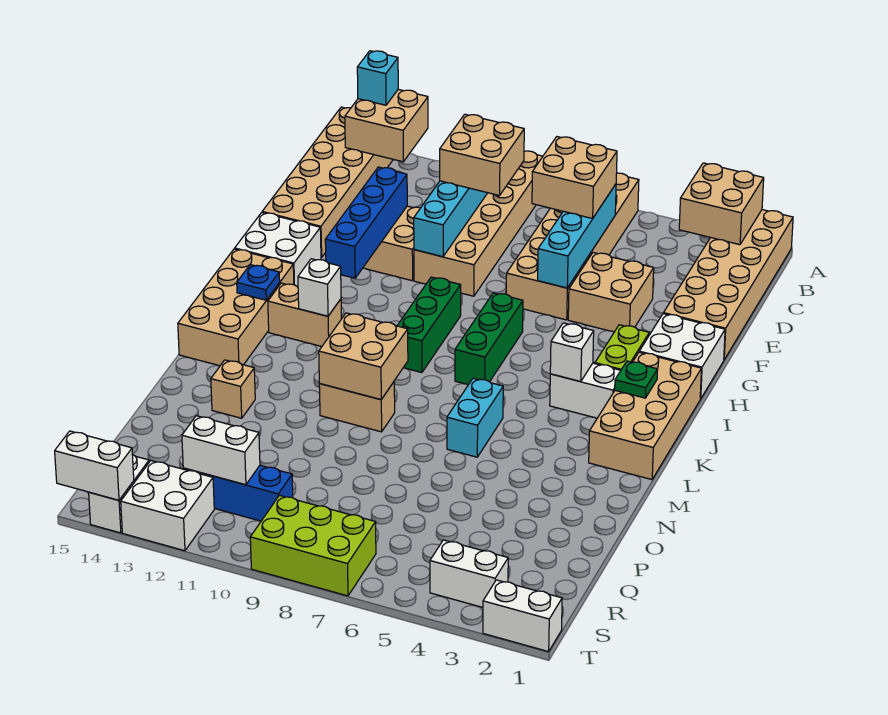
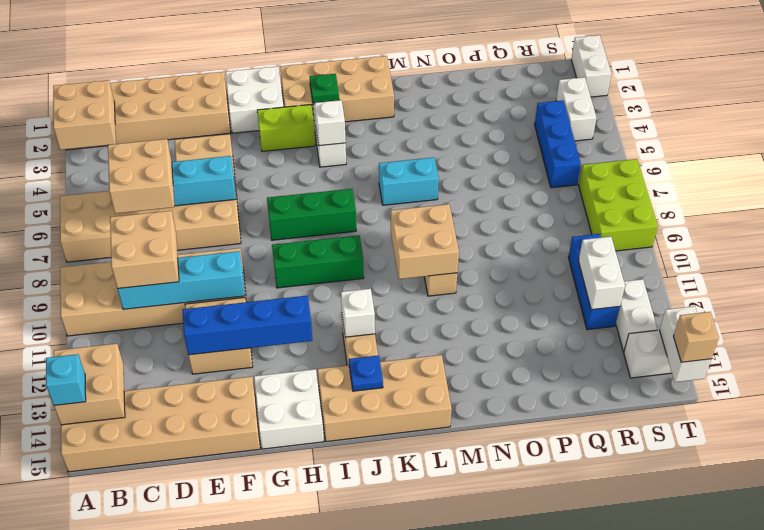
tan 1x1 brick [211,360,255,418] -> tan 1x1 brick moved to [673,312,719,362]
none -> blue 1x3 brick [535,101,581,188]
white 2x2 brick [121,461,214,551] -> white 1x2 brick [616,279,657,351]

